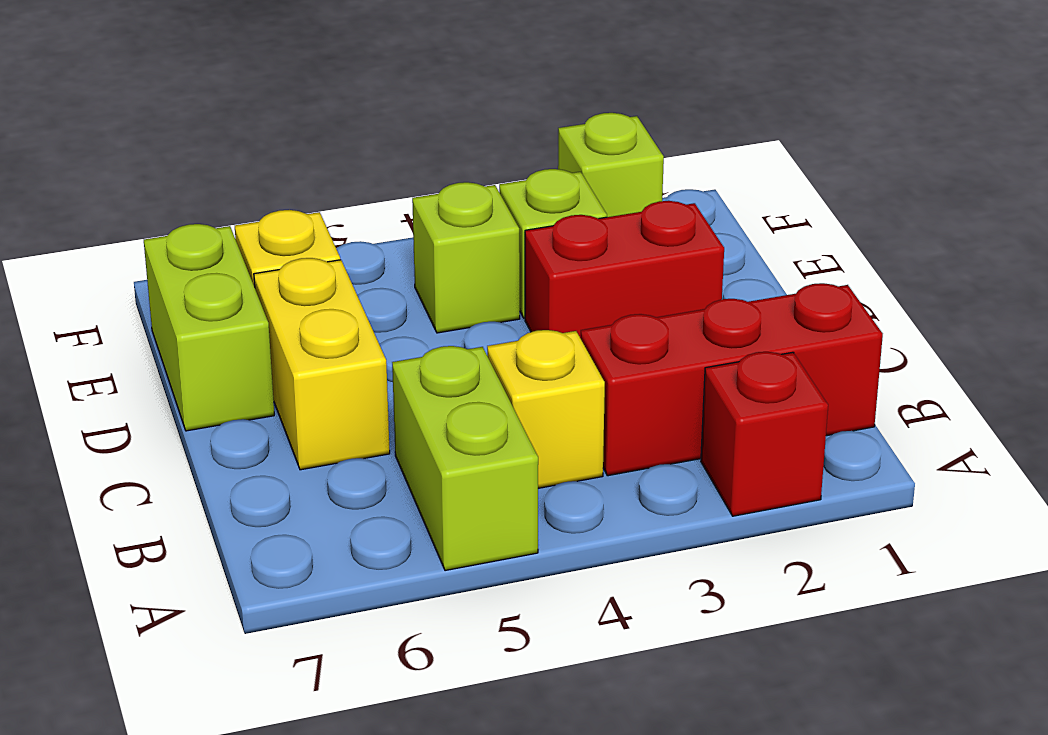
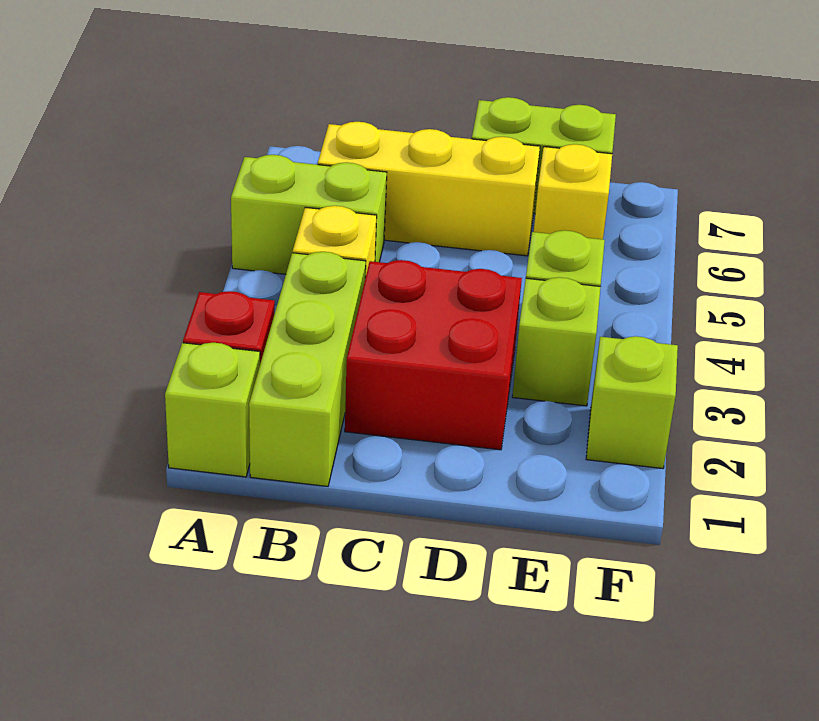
none -> lime 1x1 brick [165,343,260,477]
red 1x3 brick [581,283,883,476] -> lime 1x3 brick [249,252,366,486]
yellow 1x2 brick [254,258,390,470] -> yellow 1x3 brick [318,122,540,256]
red 1x2 brick [525,201,724,338] -> red 2x2 brick [345,260,522,450]

